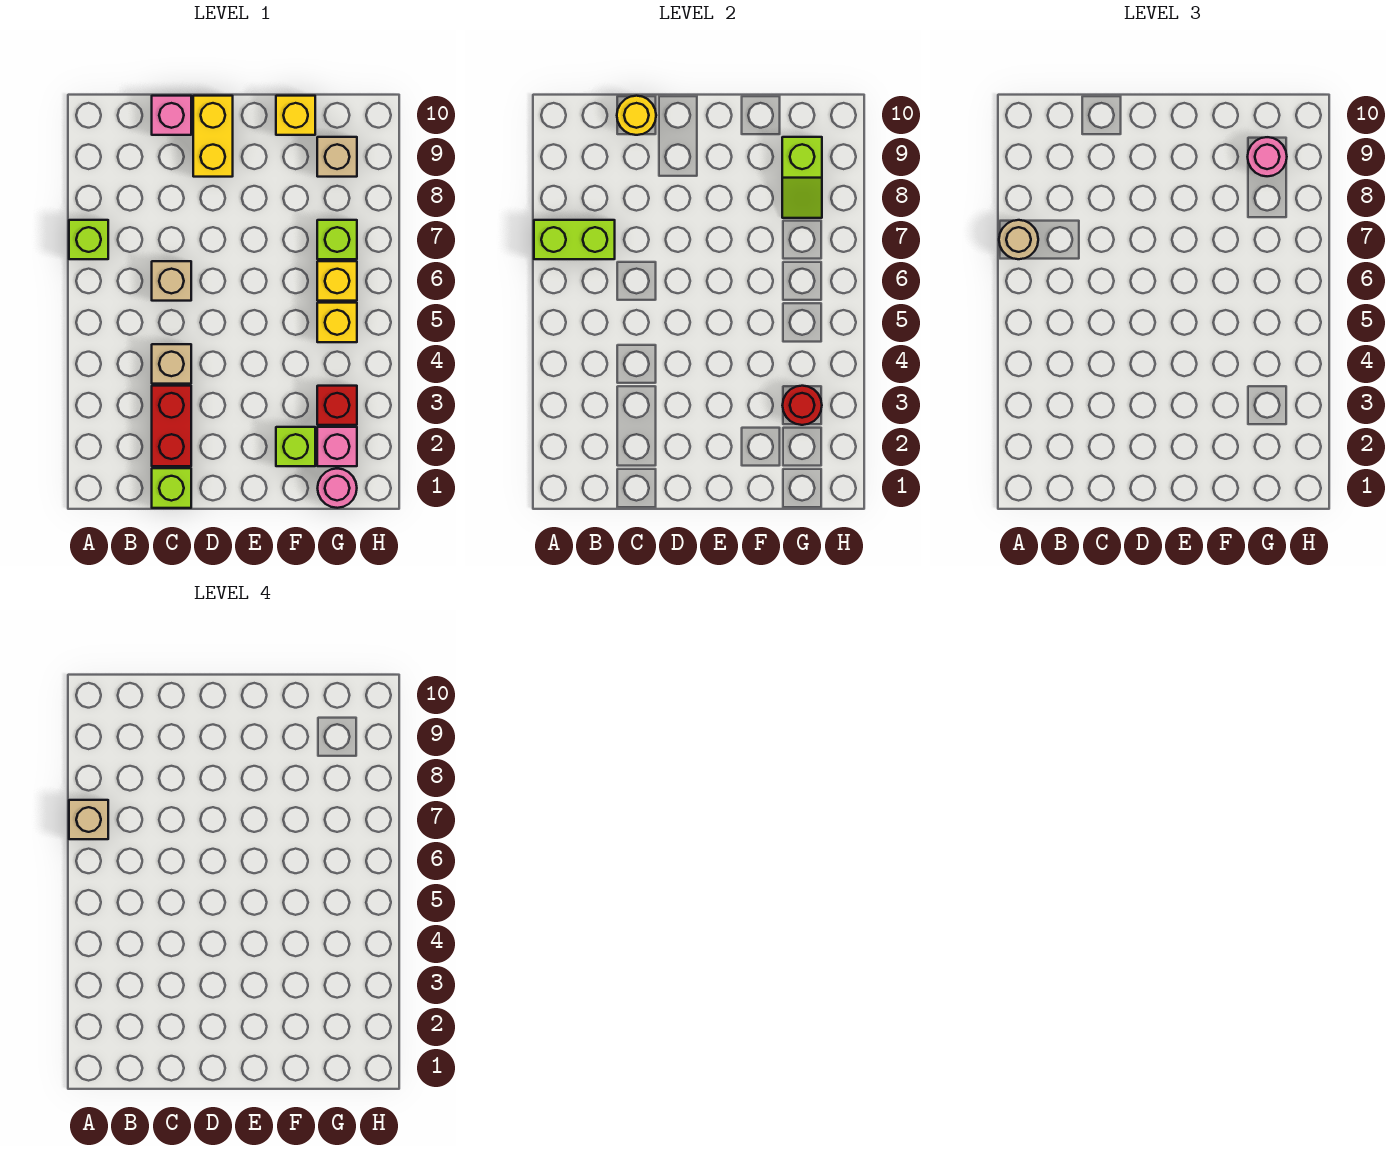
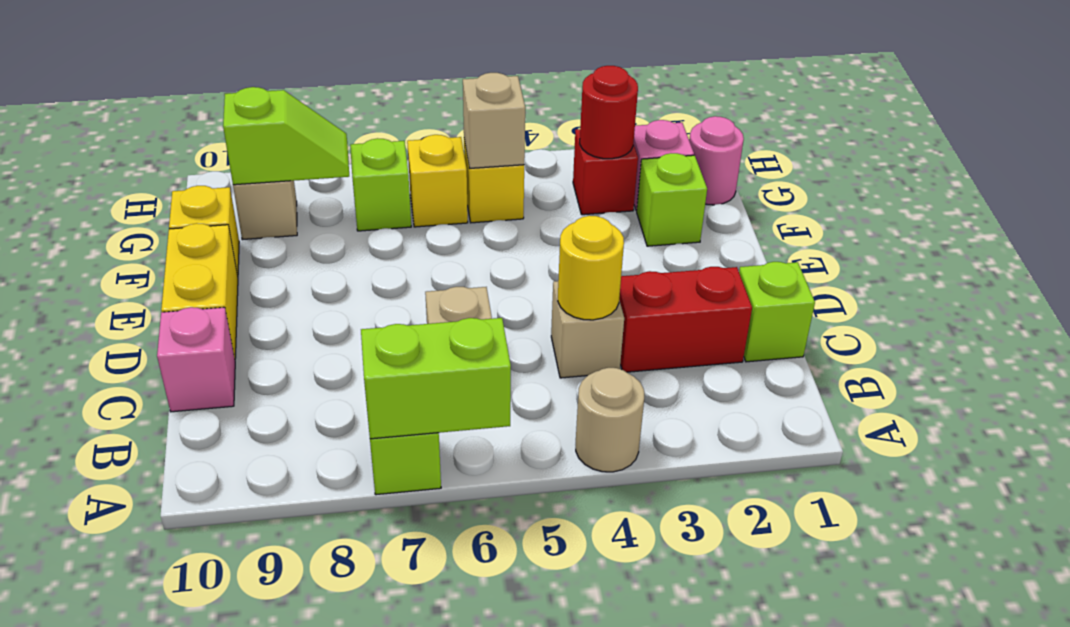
lime 1x2 brick [534,220,615,259] -> lime 1x2 brick turned to [361,318,511,439]
tan 1x1 round brick [999,220,1038,259] -> tan 1x1 round brick moved to [576,368,644,472]
tan 1x1 brick [69,800,108,839] -> tan 1x1 brick moved to [463,73,525,169]
yellow 1x1 round brick [617,96,656,135] -> yellow 1x1 round brick moved to [558,216,624,320]
yellow 1x2 brick [193,96,233,177] -> yellow 1x2 brick turned to [161,223,238,358]
pink 1x1 round brick [1248,137,1287,176] -> none

